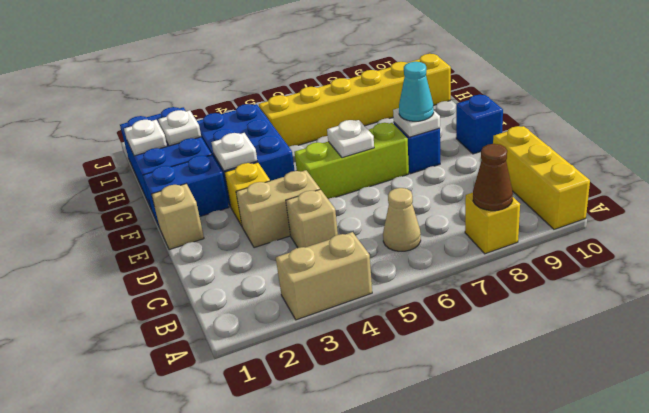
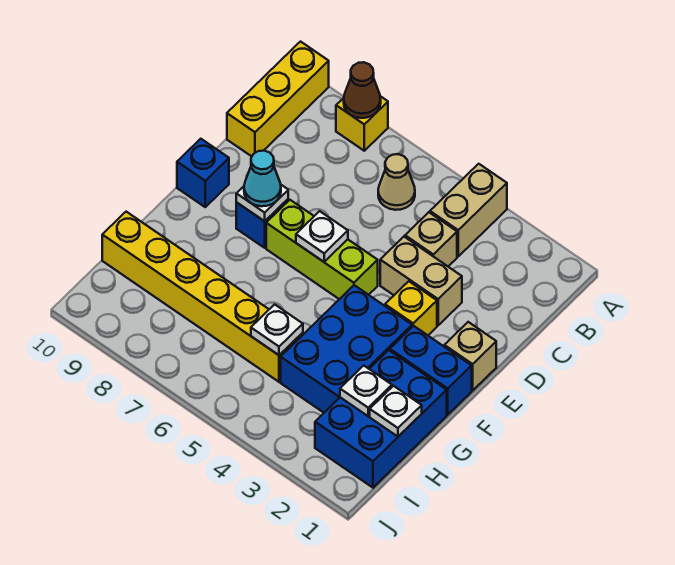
tan 1x2 brick [276,232,372,320] -> tan 1x2 brick turned to [430,164,507,256]
white 1x1 plate [211,133,257,171] -> white 1x1 plate moved to [251,304,303,355]

